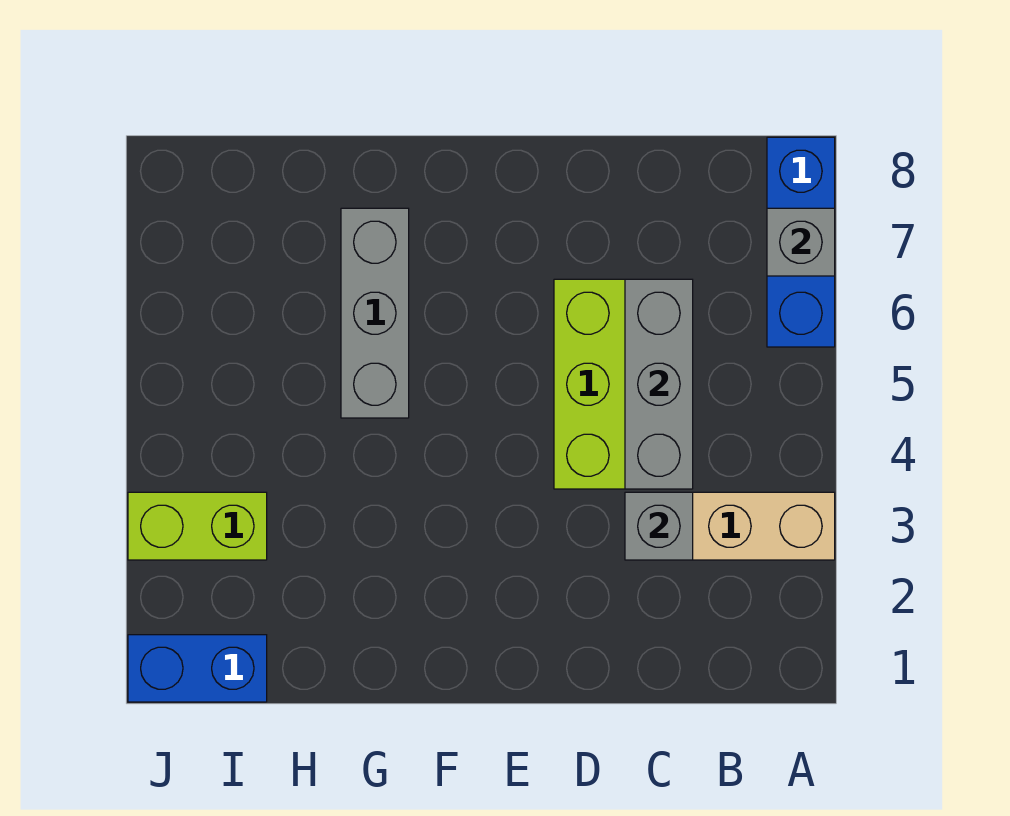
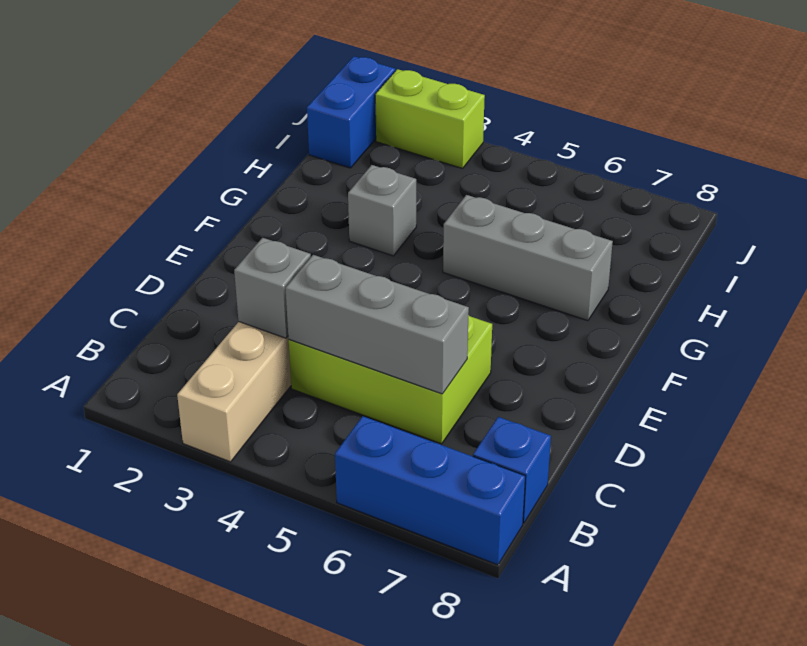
grey 1x1 brick [767,208,835,276] -> grey 1x1 brick moved to [348,165,416,256]
none -> blue 1x1 brick [473,417,551,523]
lime 1x2 brick [128,492,267,560] -> lime 1x2 brick turned to [375,69,485,168]

